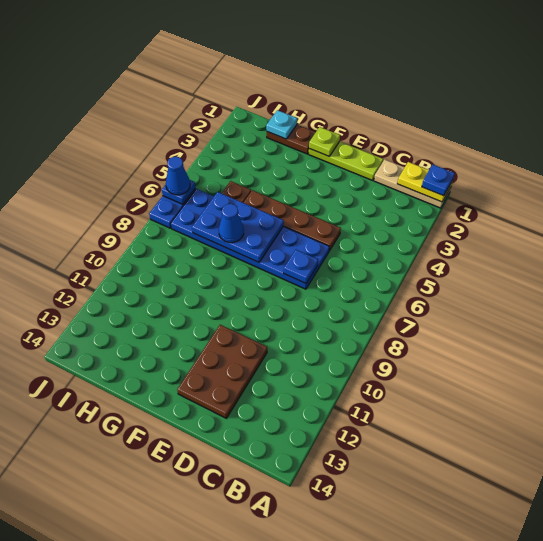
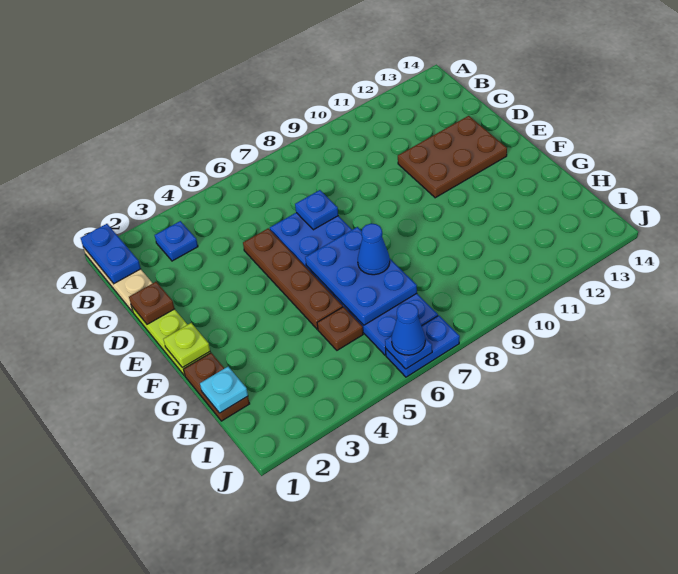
yellow 1x2 plate [397,162,453,202] -> blue 1x2 plate [81,224,141,284]
blue 1x1 plate [422,164,455,196] -> blue 1x1 plate moved to [155,221,198,261]
none -> brown 1x1 plate [129,282,175,324]

